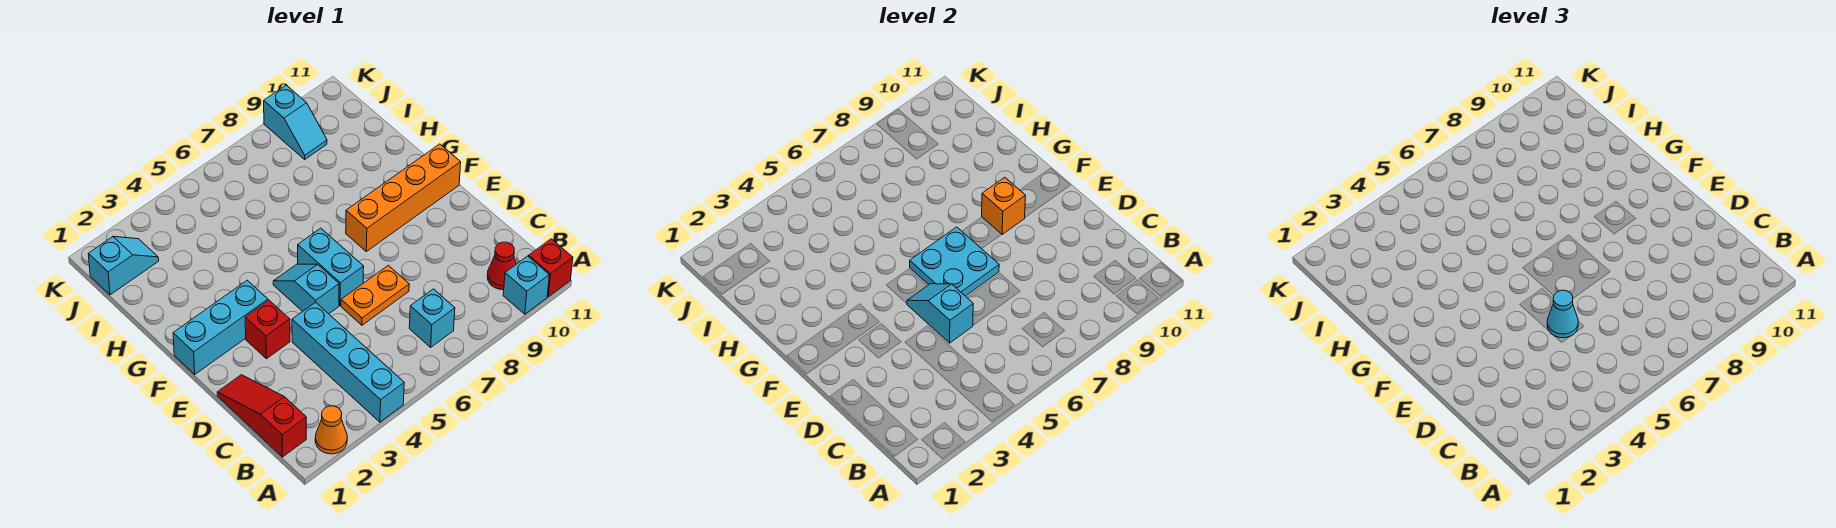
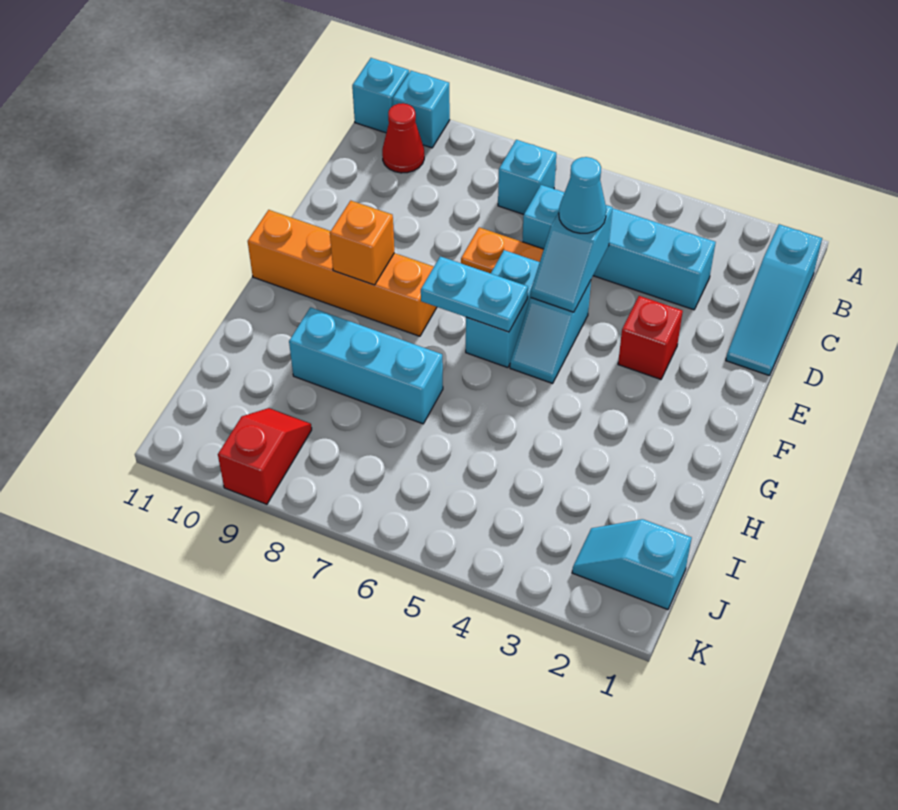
orange 1x1 cone [315,406,347,454] -> none
cyan 1x4 brick [292,302,404,422] -> cyan 1x4 brick turned to [522,185,716,310]
red 1x1 brick [529,239,573,297] -> cyan 1x1 brick [352,58,409,133]
red 1x3 slope [217,375,306,457] -> cyan 1x3 slope [726,224,822,376]
cyan 2x2 plate [910,227,999,296] -> cyan 1x2 plate [421,256,528,332]
cyan 1x3 brick [173,280,268,374] -> cyan 1x3 brick moved to [289,307,443,424]
cyan 1x2 slope [264,85,327,159] -> red 1x2 slope [218,408,312,504]

